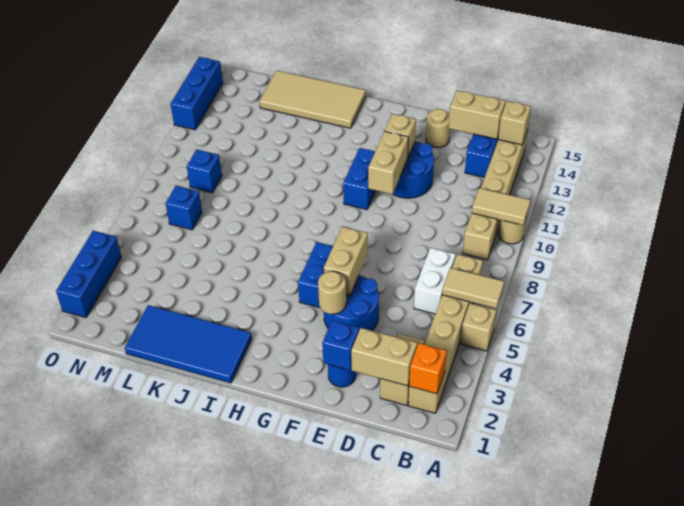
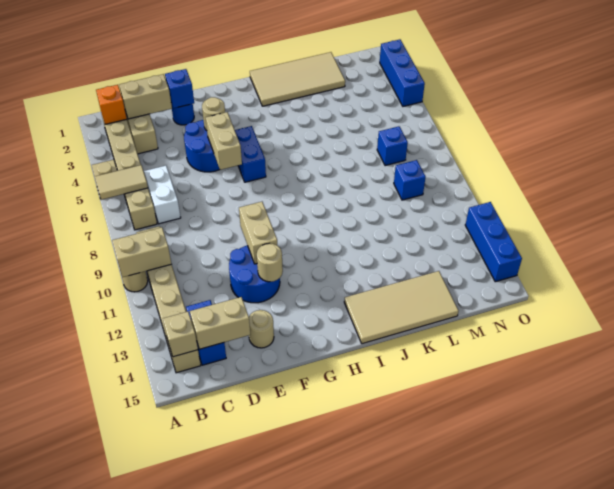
tan 1x2 tile [472,188,530,225] -> tan 1x2 brick [112,227,171,277]
tan 1x1 brick [385,114,416,157] -> tan 1x1 round brick [257,243,283,282]
blue 1x2 brick [343,148,376,210] -> none
blue 2x4 tile [125,305,252,383] -> tan 2x4 tile [250,52,345,106]

